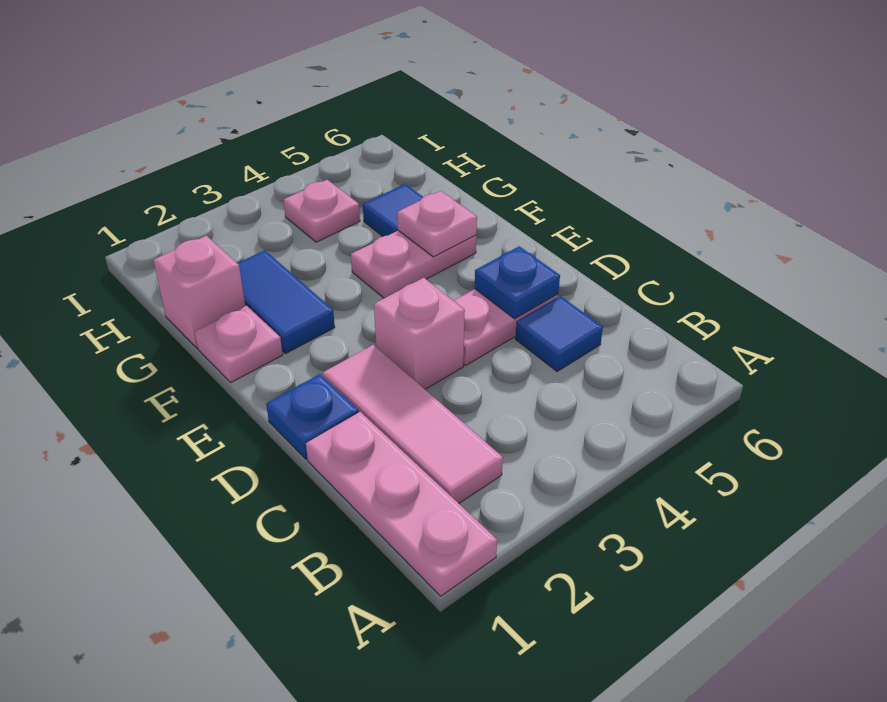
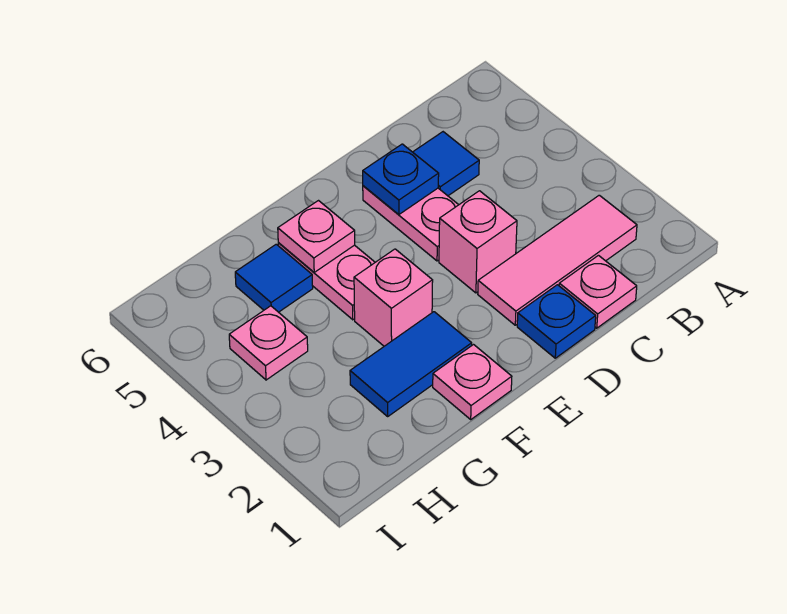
pink 1x3 plate [306,412,497,596] -> pink 1x1 plate [559,255,637,328]
pink 1x1 brick [153,236,245,348] -> pink 1x1 brick moved to [354,249,433,346]

